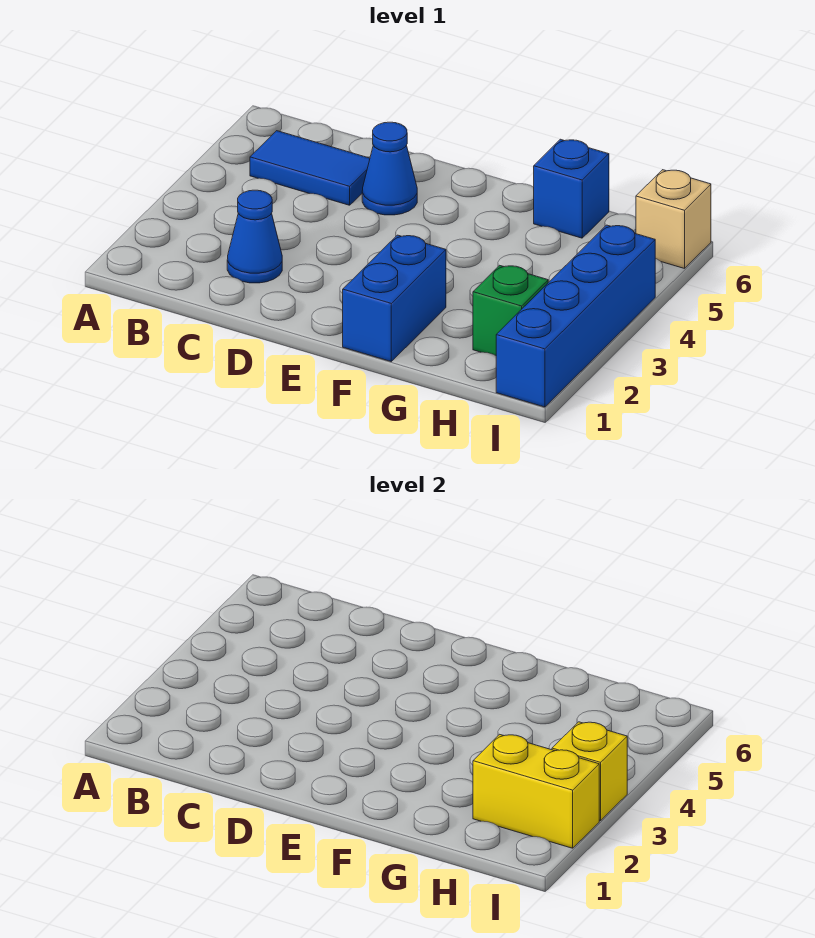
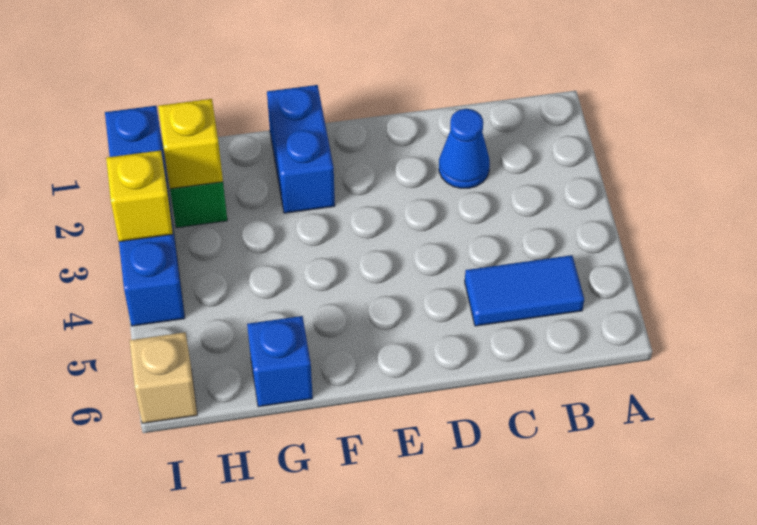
blue 1x1 cone [362,122,417,215] -> none
yellow 1x2 brick [473,734,599,848] -> yellow 1x1 brick [158,99,223,189]

